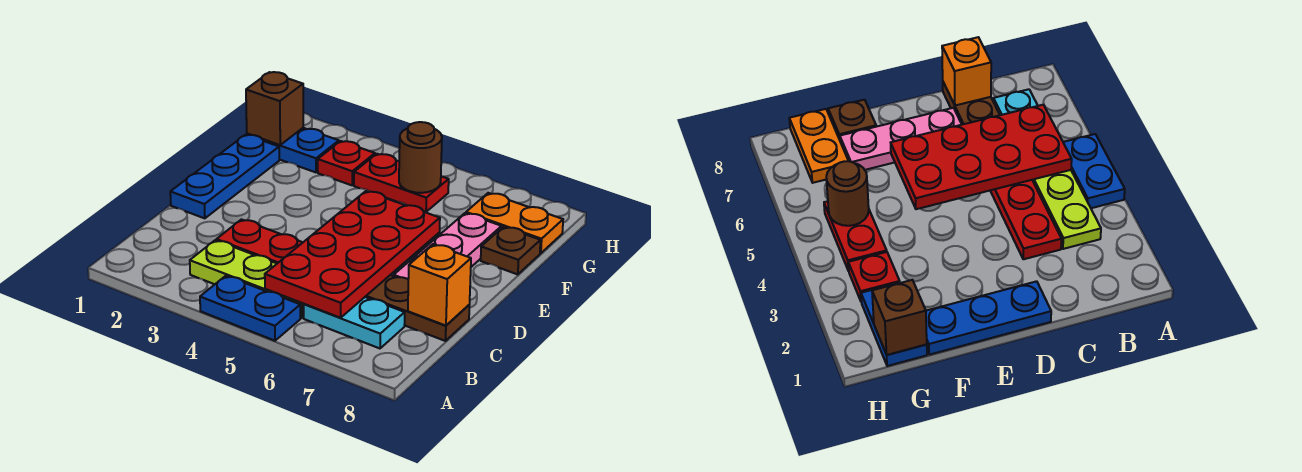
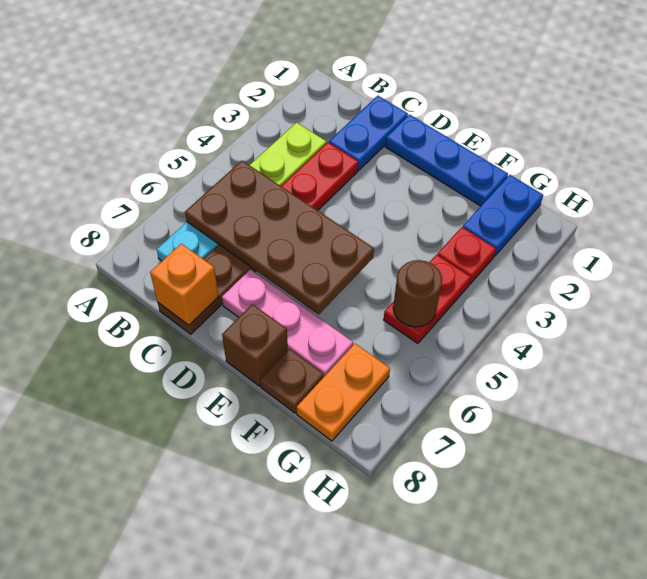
blue 1x2 plate [200,276,300,341] -> blue 1x2 plate moved to [329,96,408,170]
red 2x4 plate [265,191,440,318] -> brown 2x4 plate [185,161,374,314]
brown 1x1 brick [246,72,303,145] -> brown 1x1 brick moved to [222,304,288,386]

